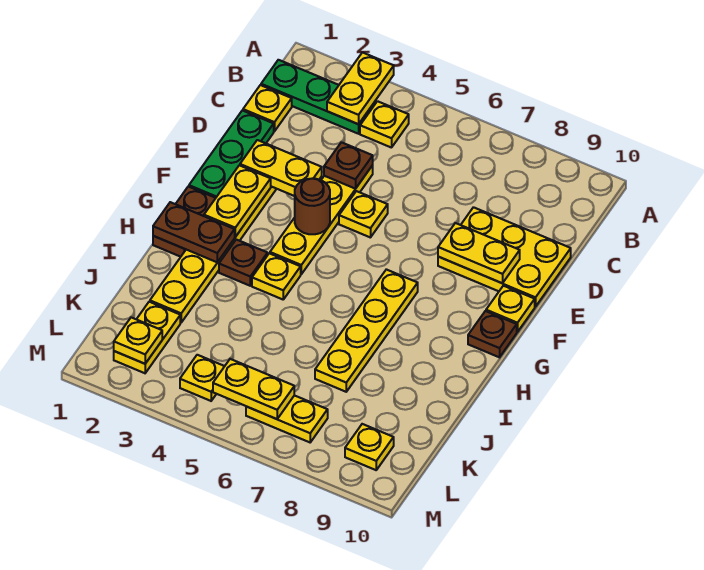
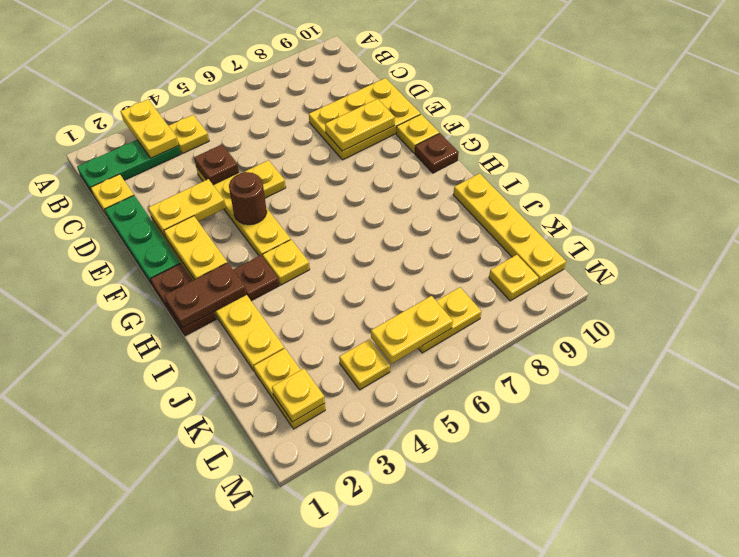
yellow 1x4 plate [315,269,418,392] -> yellow 1x4 plate moved to [453,173,566,284]

